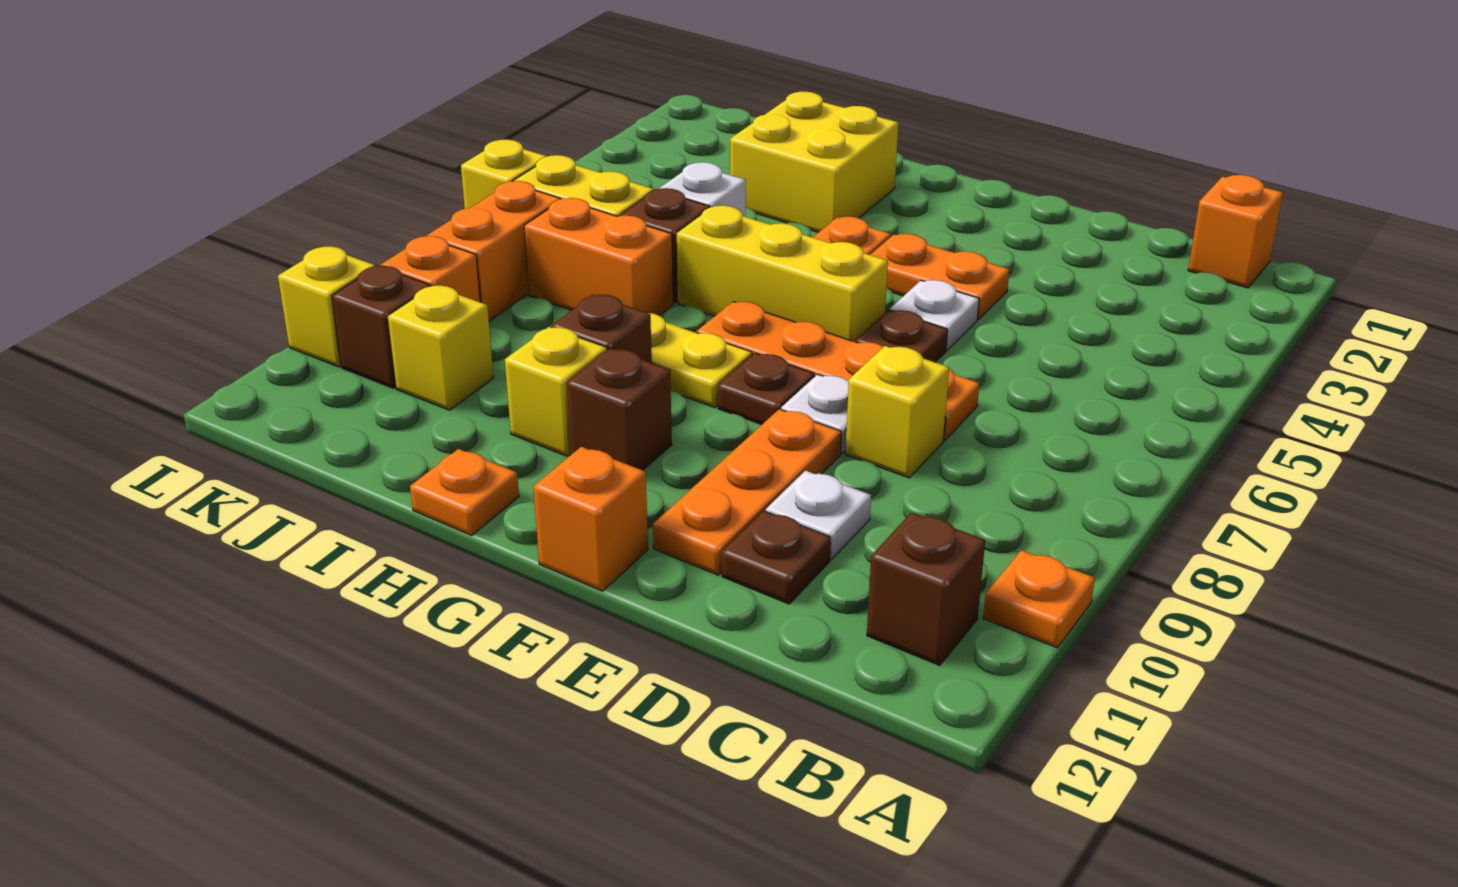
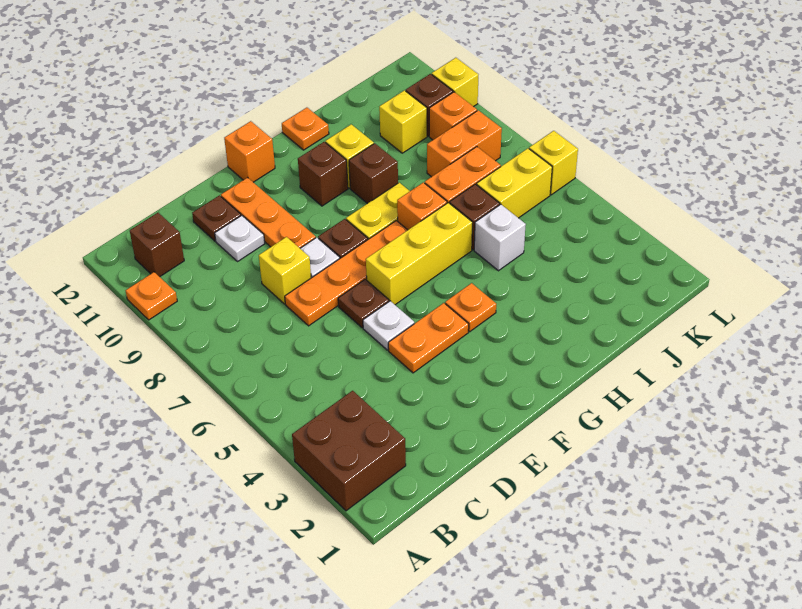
none -> brown 2x2 brick [292,391,406,511]
orange 1x1 brick [1188,175,1283,288] -> orange 1x1 brick moved to [397,182,447,230]
yellow 2x2 brick [730,92,898,232] -> none
orange 1x2 brick [427,181,561,321] -> orange 1x2 brick turned to [427,110,502,177]

